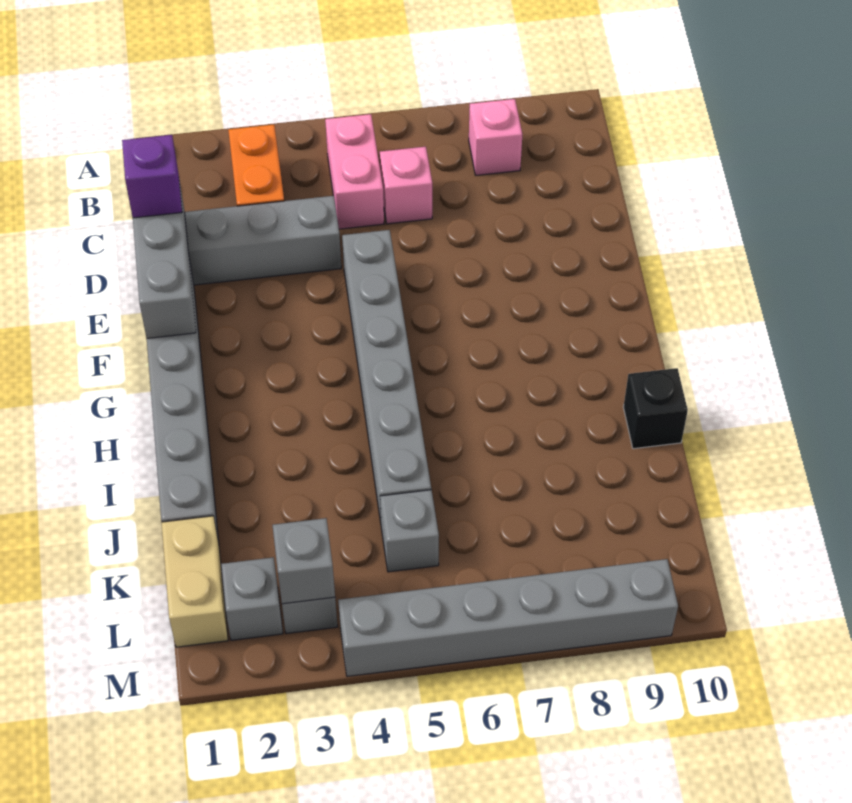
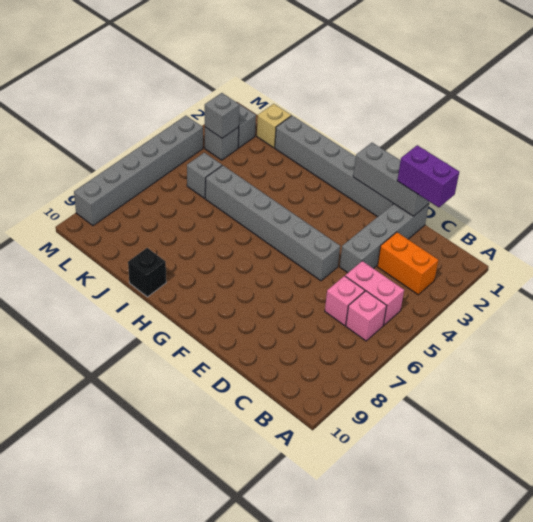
pink 1x1 brick [469,99,522,175] -> pink 1x1 brick moved to [346,291,387,341]
purple 1x1 brick [122,135,182,218] -> purple 1x2 brick [397,145,459,208]
tan 1x2 brick [161,516,228,647] -> tan 1x1 brick [257,104,291,148]

